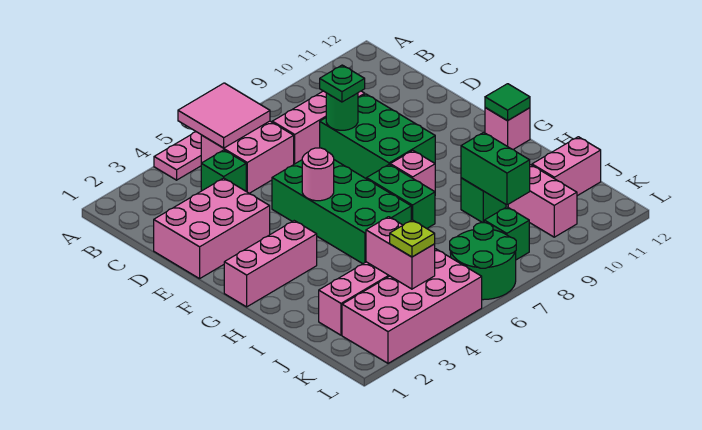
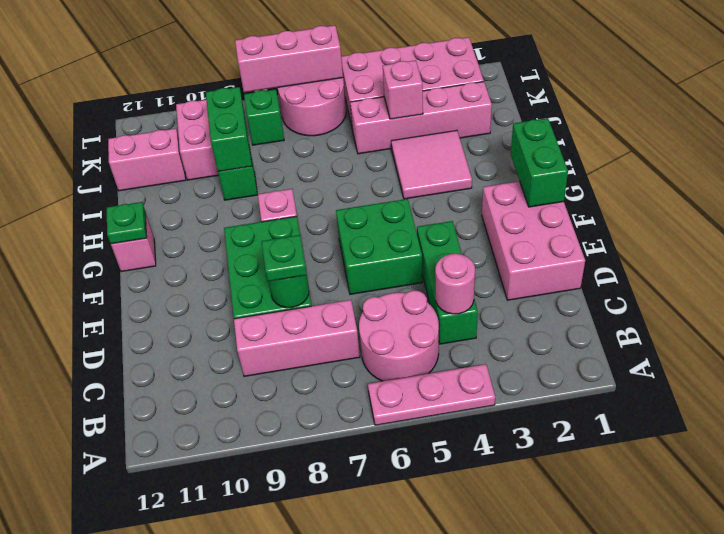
pink 2x2 tile [178,83,270,148] -> pink 2x2 tile moved to [391,130,472,199]
pink 2x2 brick [201,121,294,193] -> pink 2x2 round brick [359,291,439,381]
green 1x1 brick [201,150,246,191] -> green 1x3 brick [417,221,478,344]
pink 2x3 brick [154,178,270,279] -> pink 2x3 brick turned to [482,181,585,300]
green 2x4 brick [272,160,411,264] -> green 2x2 brick [336,199,423,294]
pink 1x1 round brick [302,148,334,201] -> pink 1x1 round brick moved to [435,254,475,314]
pink 1x3 brick [224,221,317,307] -> pink 1x3 brick moved to [235,25,343,92]
green 1x2 brick [367,165,435,228] -> green 1x2 brick moved to [511,118,568,207]
green 1x1 tile [485,84,530,121] -> green 1x1 plate [107,202,147,244]
pink 1x2 brick [366,217,435,289] -> pink 1x1 brick [383,60,423,119]
lime 1x1 plate [390,220,435,257] -> none
green 2x2 round brick [450,223,516,300] -> pink 2x2 round brick [278,78,346,136]

